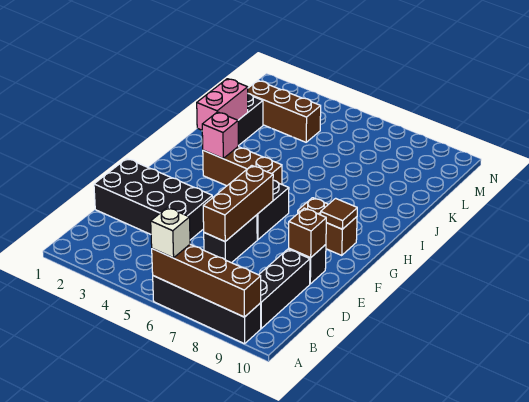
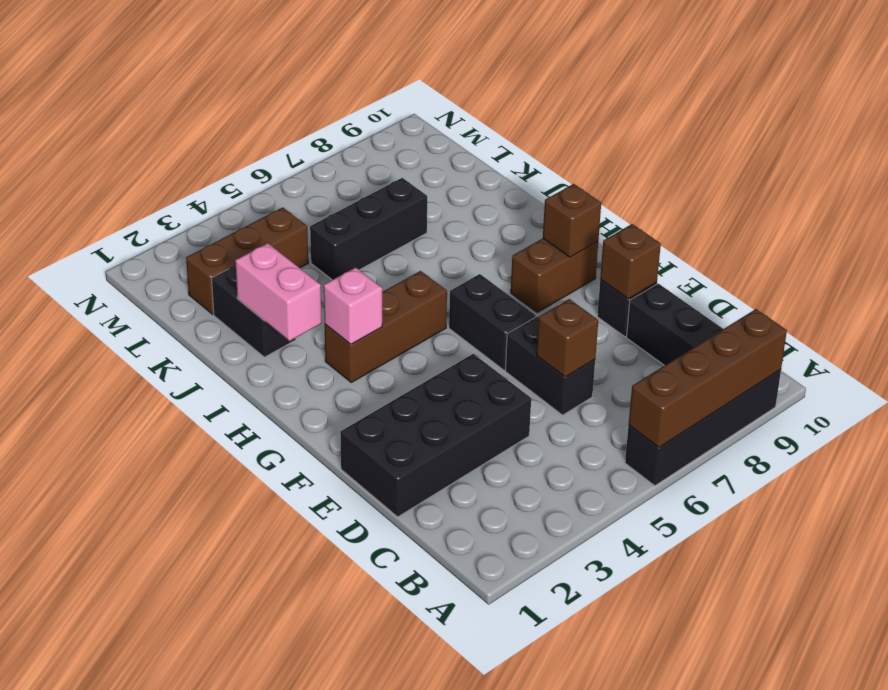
white 1x1 brick [151,207,190,258] -> none
brown 1x3 brick [203,166,273,241] -> brown 1x1 brick [537,299,598,377]
brown 1x1 tile [321,198,357,229] -> brown 1x1 brick [543,184,601,257]
none -> black 1x3 brick [310,178,427,280]

